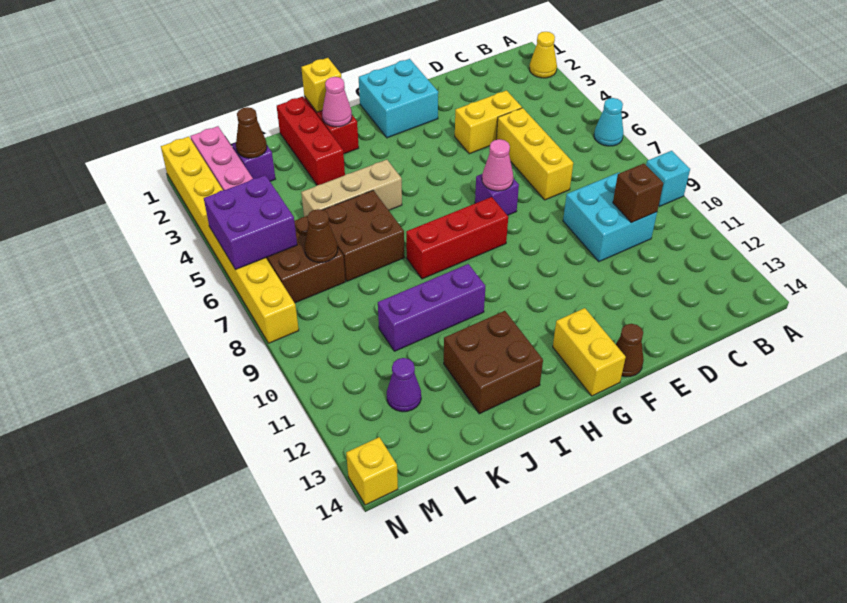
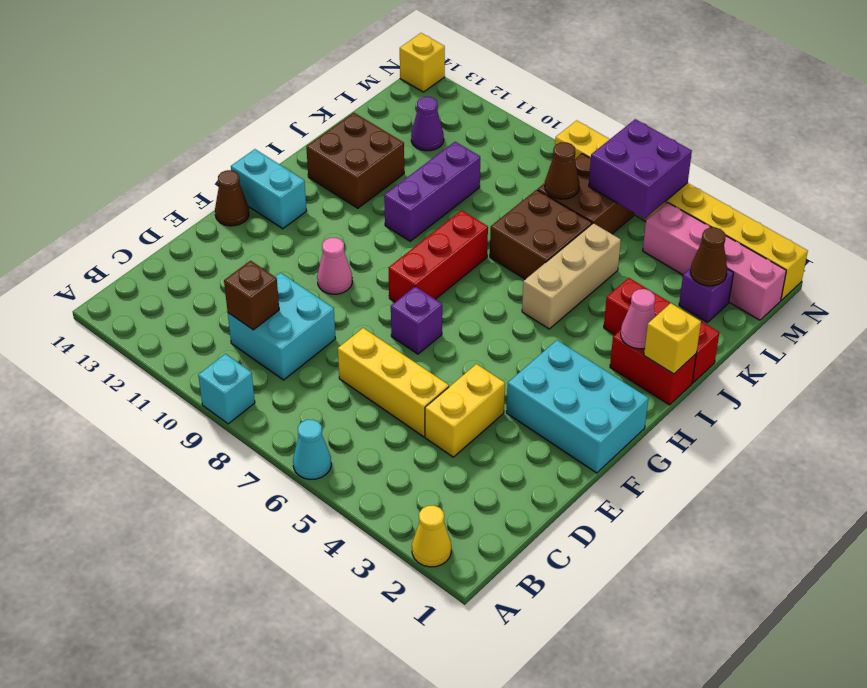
cyan 2x2 brick [359,59,438,138] -> cyan 2x3 brick [506,340,648,473]
pink 1x1 cone [482,139,513,191] -> pink 1x1 cone moved to [317,238,352,294]
yellow 1x2 brick [553,308,626,396] -> cyan 1x2 brick [231,149,307,229]

